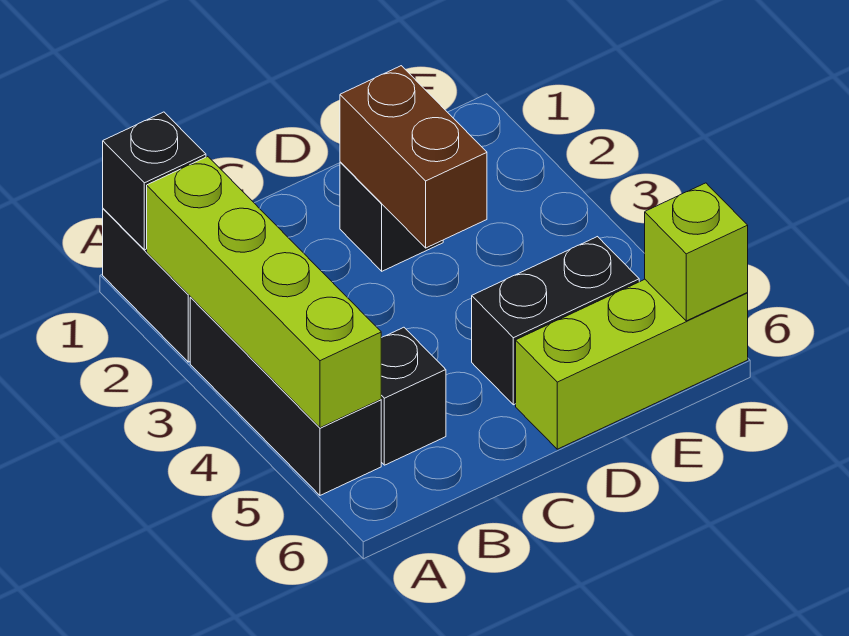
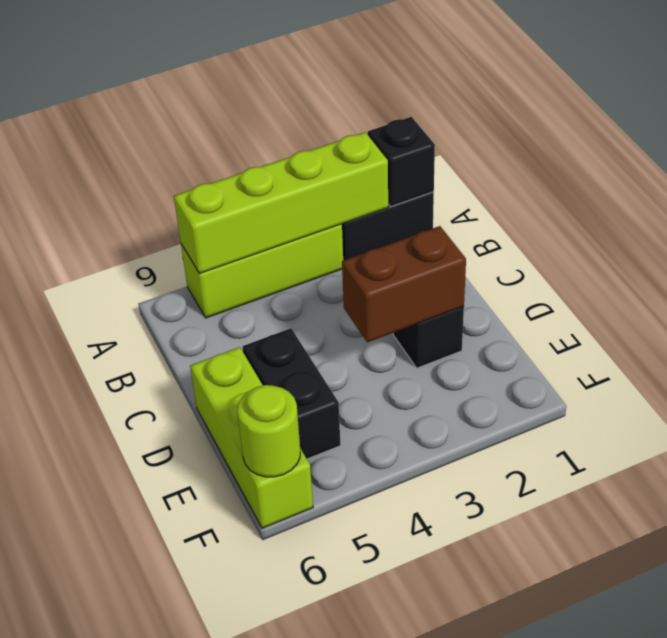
black 1x3 brick [190,298,381,495] -> lime 1x3 brick [181,224,343,318]
black 1x1 brick [381,327,446,465] -> none
lime 1x1 brick [645,183,748,321] -> lime 1x1 round brick [237,385,300,477]

